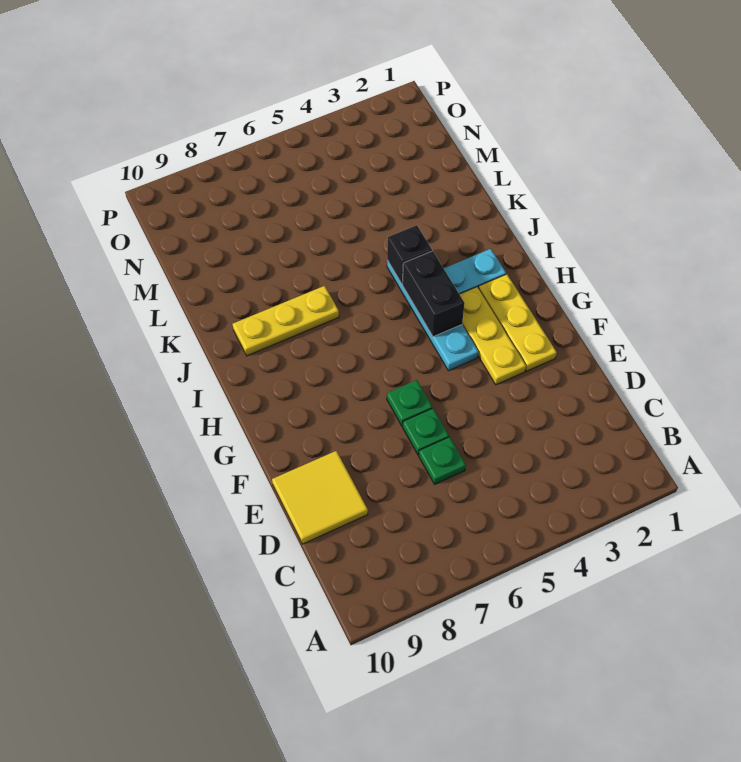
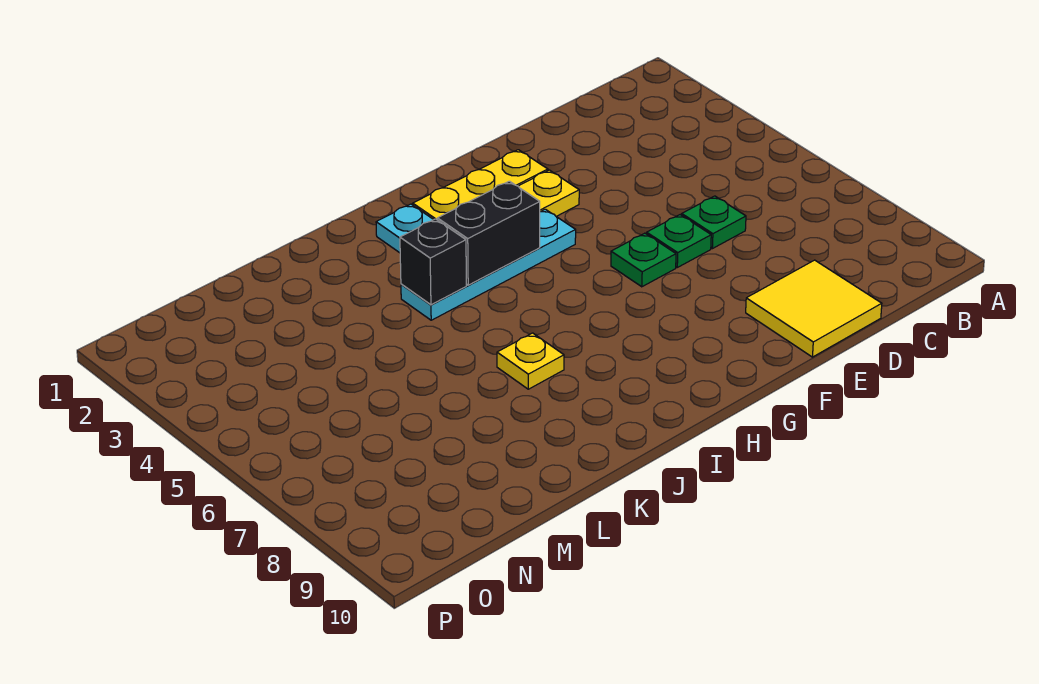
yellow 1x3 plate [233,286,339,356] -> yellow 1x1 plate [497,333,564,389]

